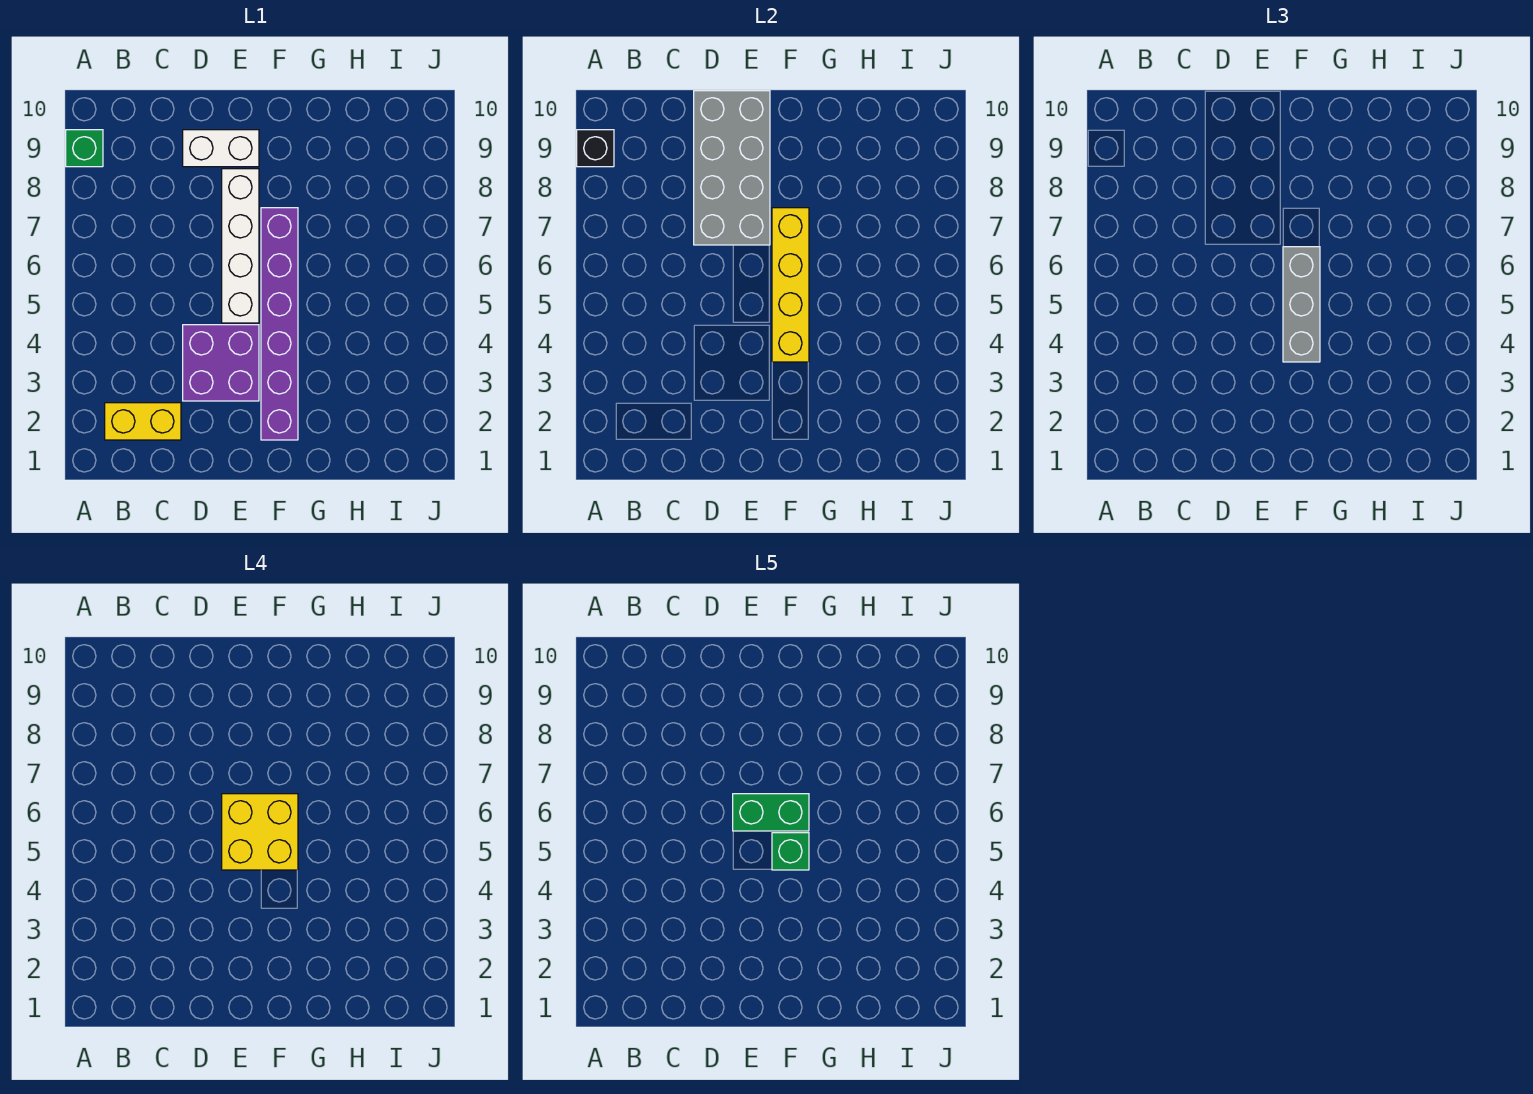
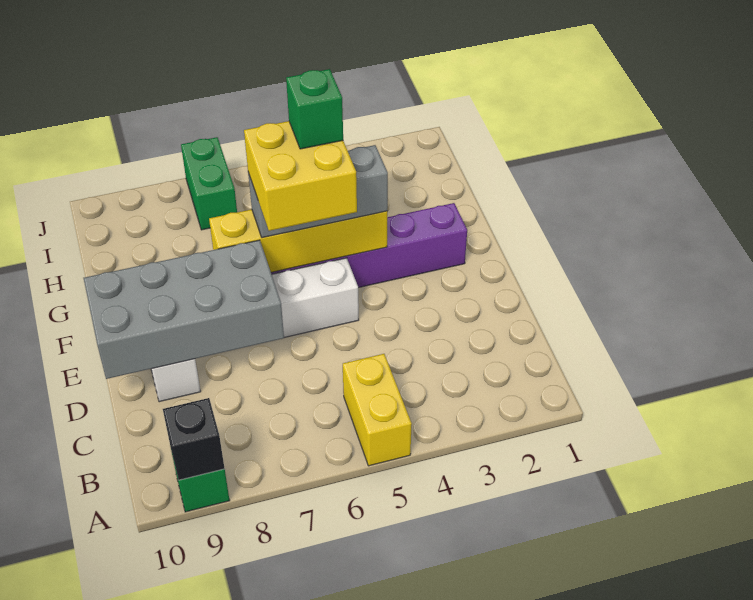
yellow 1x2 brick [105,403,181,440] -> yellow 1x2 brick moved to [343,354,412,466]
purple 2x2 brick [183,325,259,401] -> none
green 1x2 brick [733,794,809,831] -> green 1x2 brick moved to [181,137,237,230]

